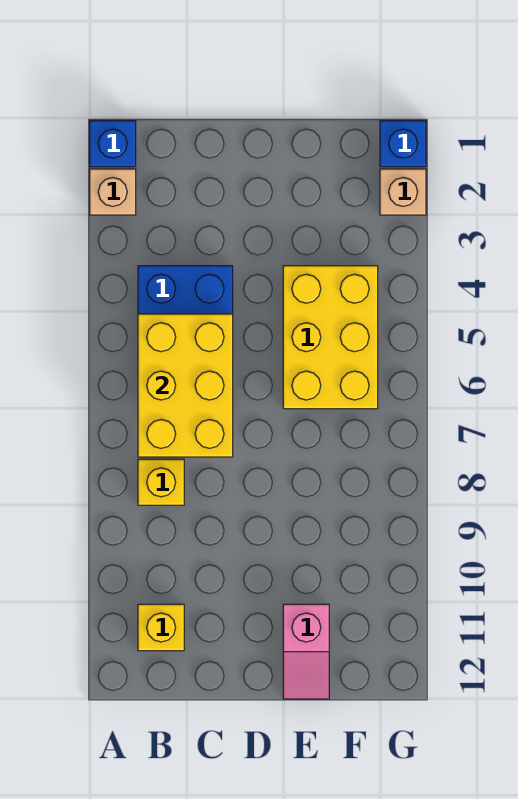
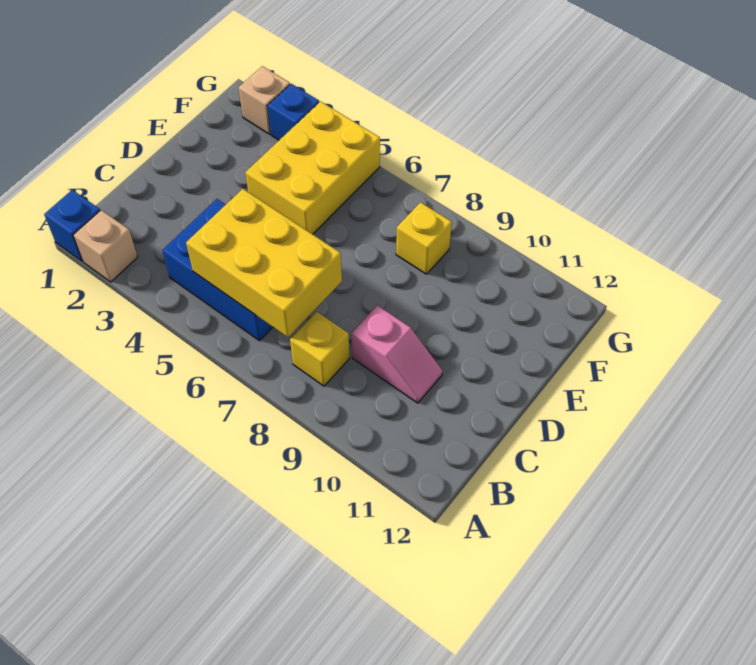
yellow 1x1 brick [138,604,184,651] -> yellow 1x1 brick moved to [396,202,452,274]
yellow 2x3 brick [283,266,378,409] -> yellow 2x3 brick turned to [245,102,380,234]
pink 1x2 slope [283,604,329,699] -> pink 1x2 slope moved to [351,305,443,403]
blue 1x1 brick [380,121,426,167] -> blue 1x1 brick moved to [267,84,319,140]

